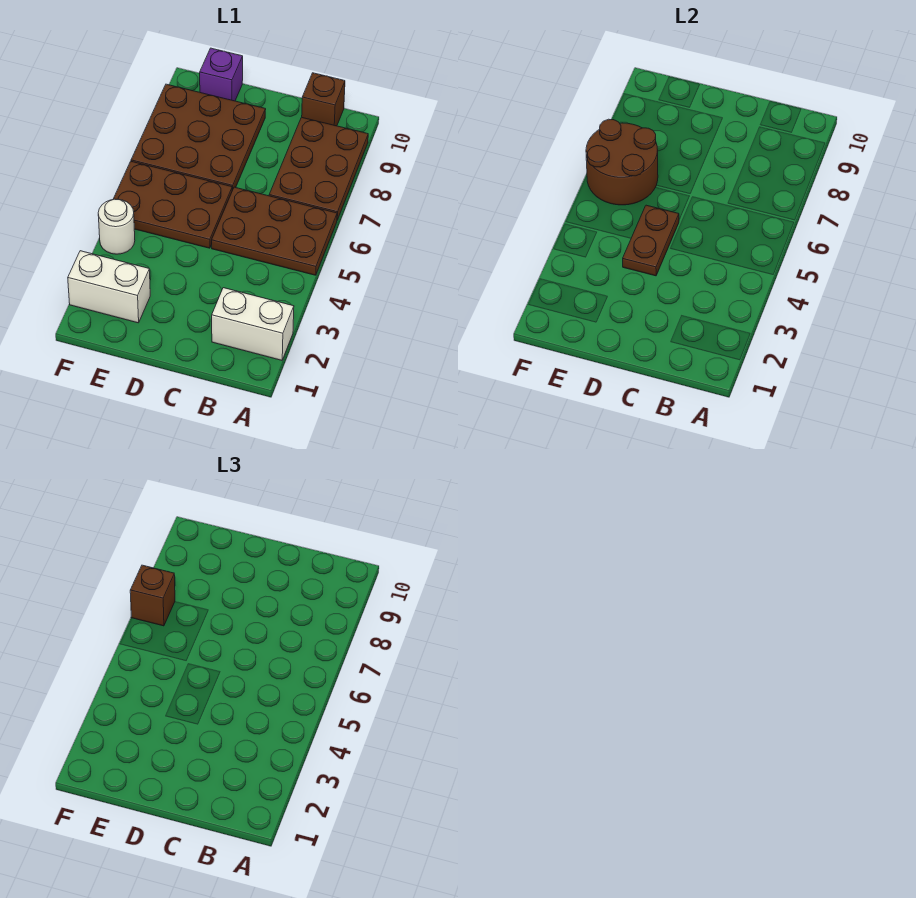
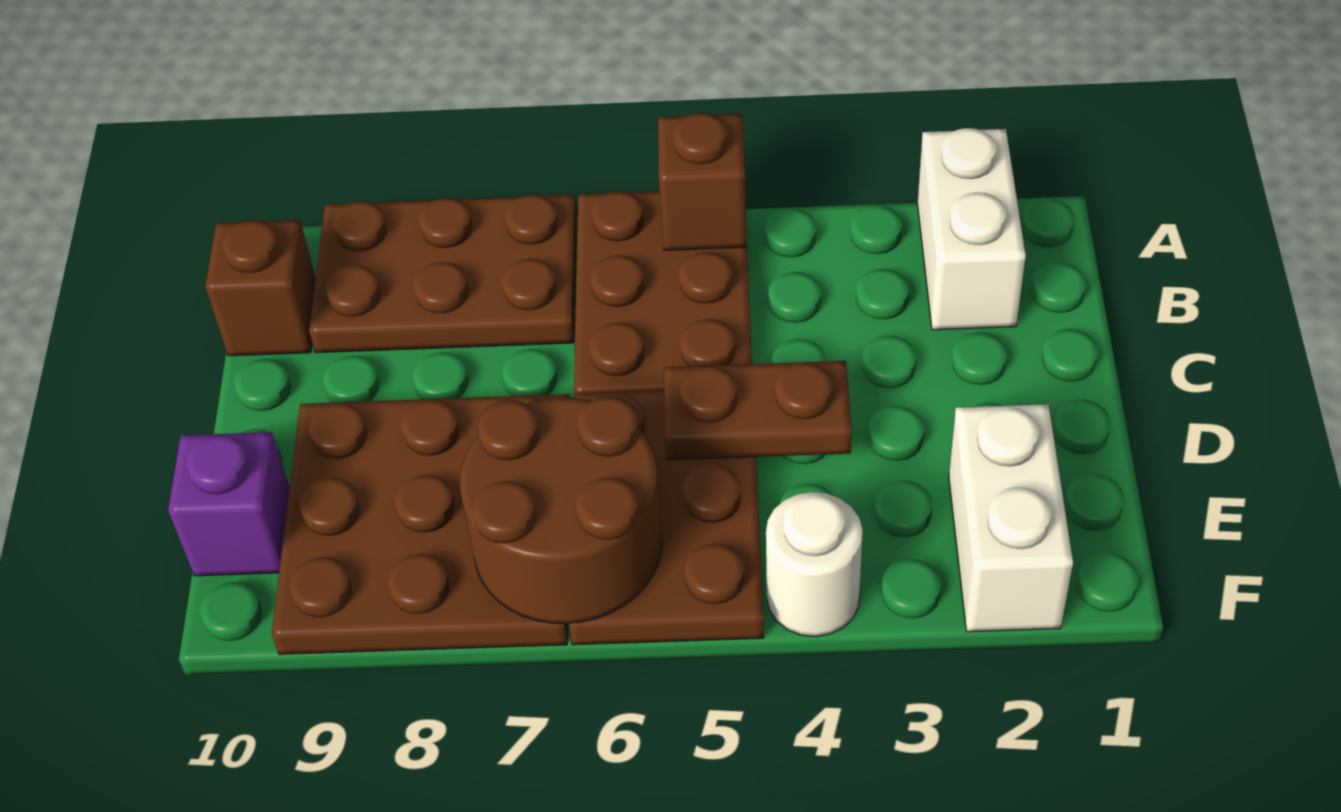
brown 1x1 brick [130,565,175,626] -> brown 1x1 brick moved to [658,113,747,250]

